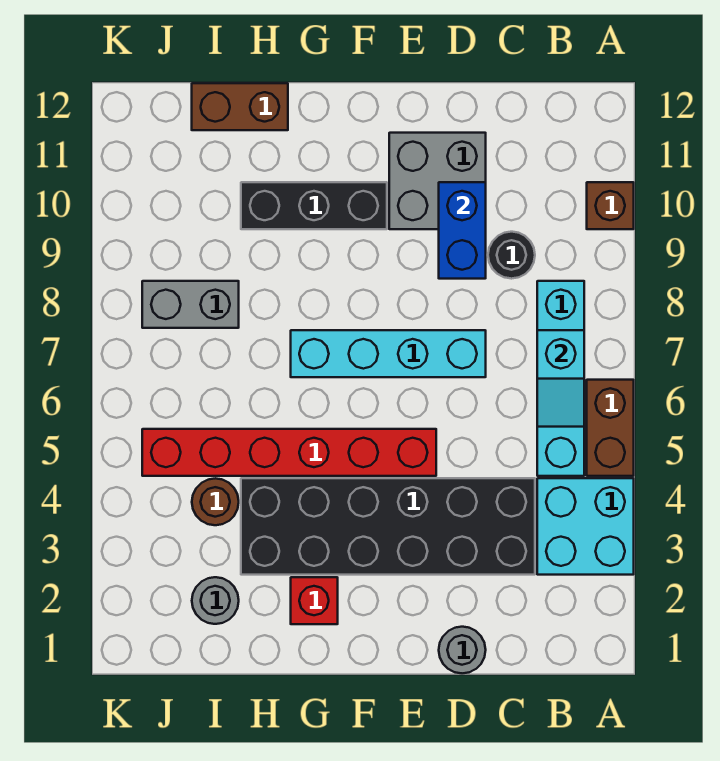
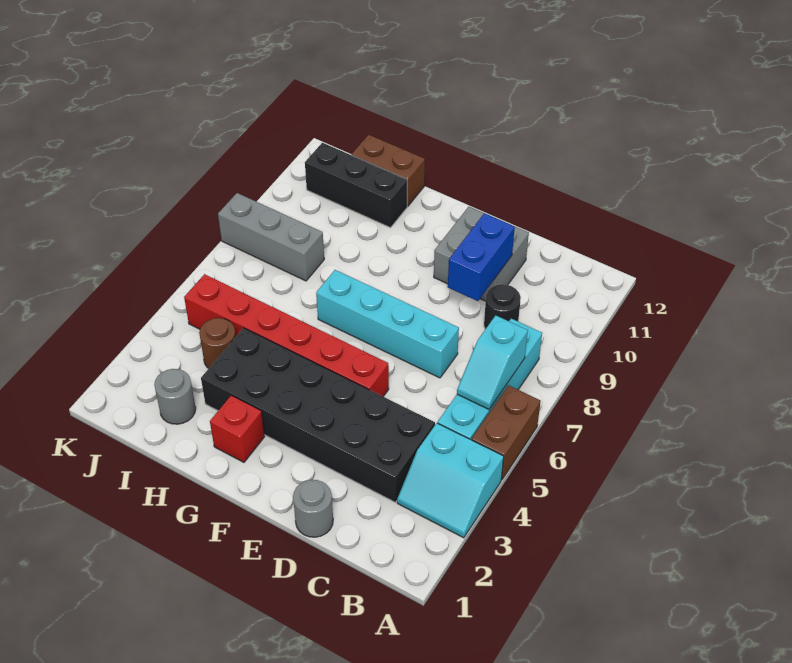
cyan 2x2 brick [537,478,634,575] -> cyan 2x2 slope [397,423,504,538]
brown 1x1 brick [587,182,634,229] -> none
black 1x3 brick [241,182,387,229] -> black 1x3 brick moved to [305,143,407,228]
grey 1x2 brick [142,281,239,328] -> grey 1x3 brick [218,193,324,281]

